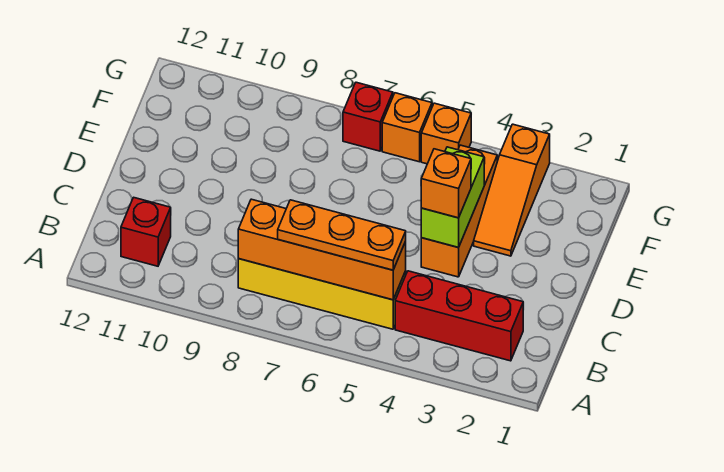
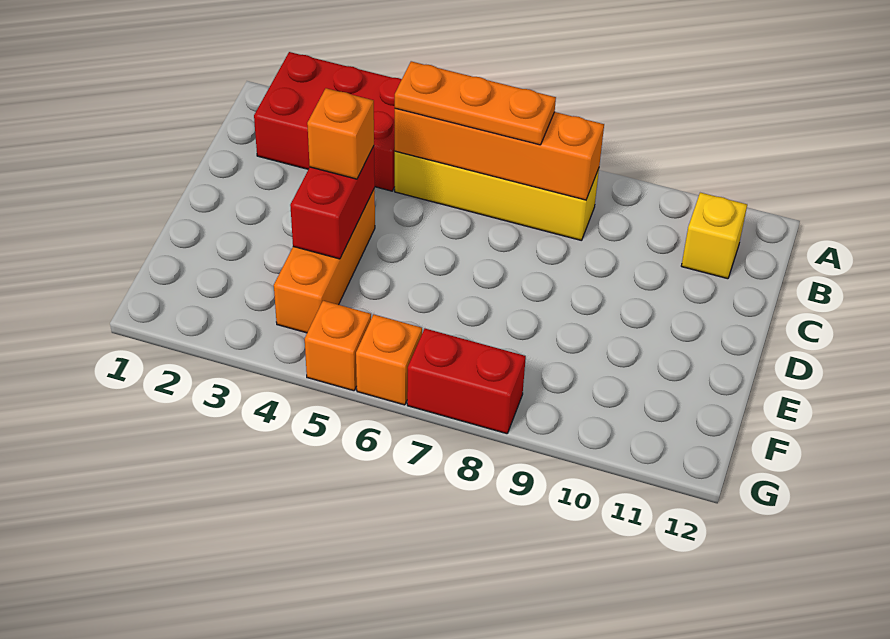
red 1x3 brick [395,271,523,361] -> red 2x3 brick [254,52,402,191]
red 1x1 brick [121,197,171,266] -> yellow 1x1 brick [681,193,747,279]
lime 1x2 brick [421,147,484,248] -> red 1x2 brick [290,146,375,259]
orange 1x3 slope [474,124,550,256] -> none
red 1x1 brick [343,82,393,151] -> red 1x2 brick [407,329,526,434]

